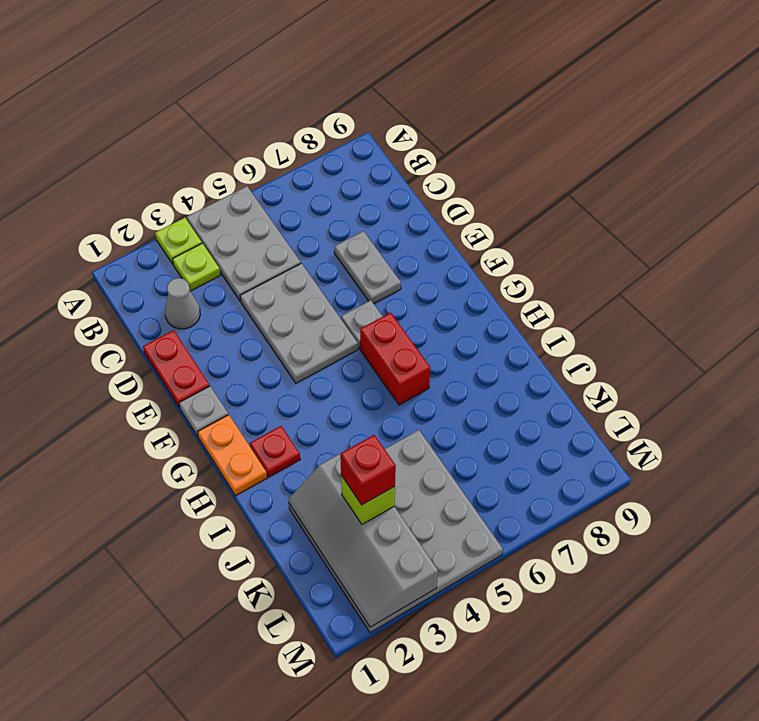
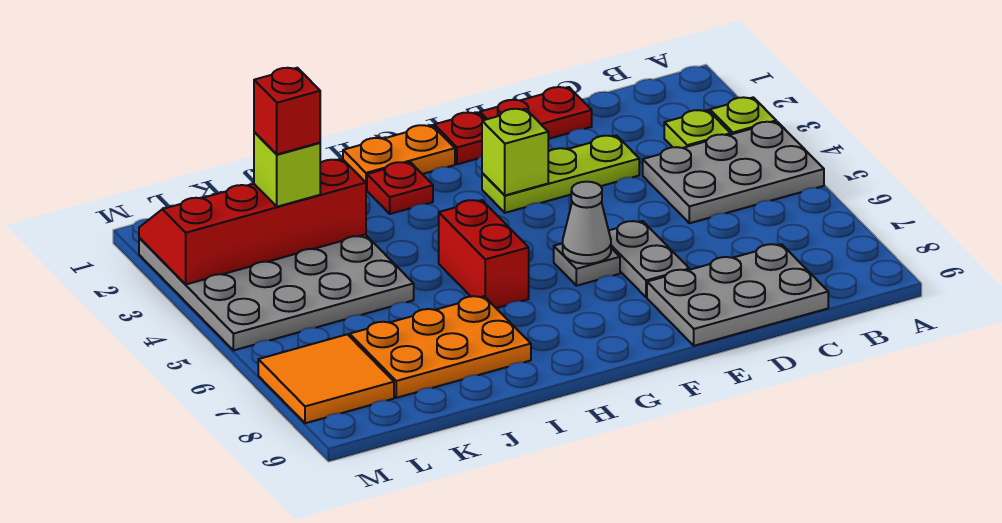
grey 1x1 cone [165,278,200,329] -> grey 1x1 cone moved to [563,182,611,264]
none -> lime 1x3 plate [482,136,639,213]
grey 2x3 plate [240,263,358,383] -> grey 2x3 plate moved to [647,244,828,346]
grey 1x2 plate [334,231,401,304] -> grey 1x2 plate turned to [609,221,689,297]
grey 1x1 plate [179,386,228,436] -> red 1x1 plate [434,112,485,164]
none -> lime 1x1 brick [482,109,548,195]
red 1x2 brick [360,313,430,405] -> red 1x2 brick turned to [439,200,529,308]
none -> orange 2x3 plate [350,296,531,398]
grey 2x4 slope [288,454,438,627] -> red 2x4 slope [139,159,366,284]
none -> orange 2x2 tile [258,334,394,423]

